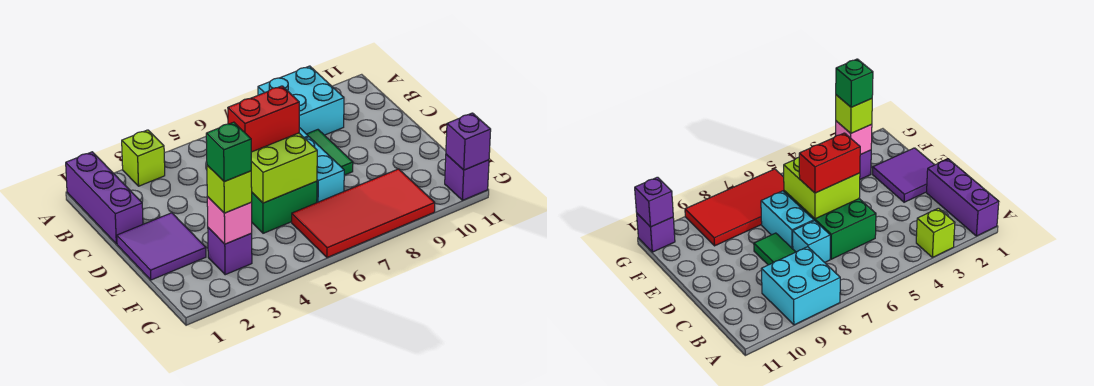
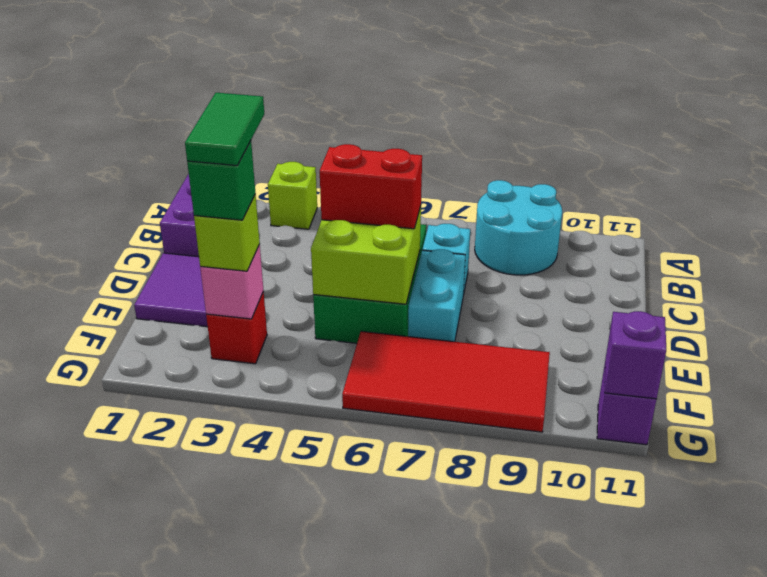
cyan 2x2 brick [258,66,344,135] -> cyan 2x2 round brick [475,180,562,275]
green 1x2 tile [307,130,353,175] -> green 1x2 tile moved to [185,93,264,166]
purple 1x1 brick [208,228,252,275] -> red 1x1 brick [206,292,267,364]

